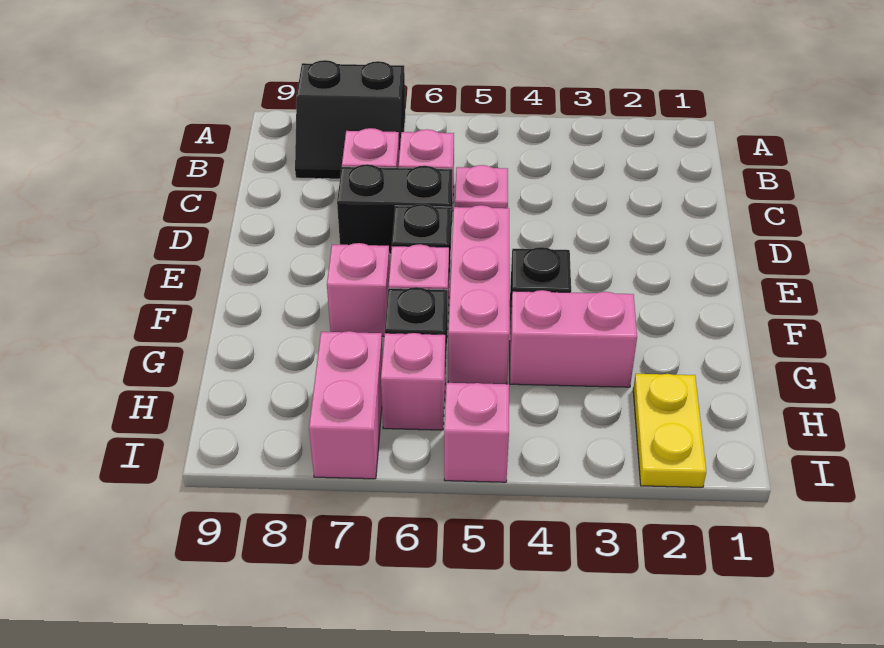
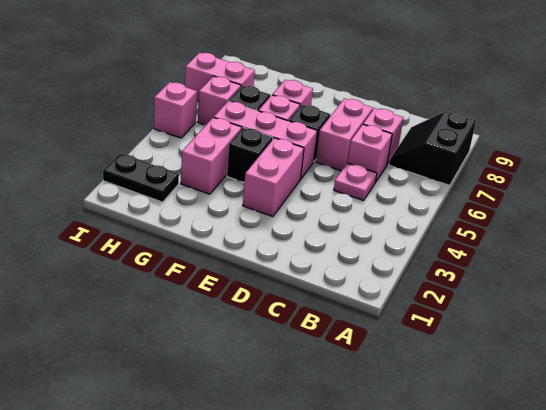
black 1x2 brick [337,164,452,254] -> pink 1x2 brick [316,98,373,171]
none -> pink 1x2 brick [243,138,304,217]
yellow 1x2 plate [633,374,706,487] -> black 1x2 plate [103,153,179,202]

